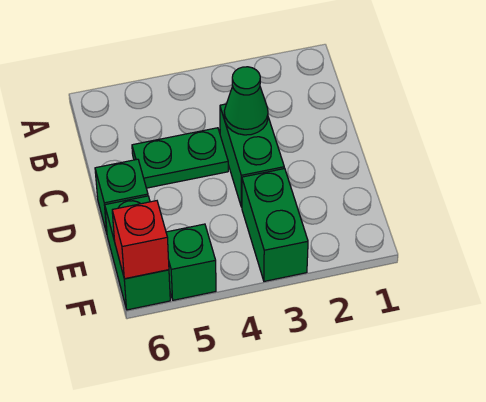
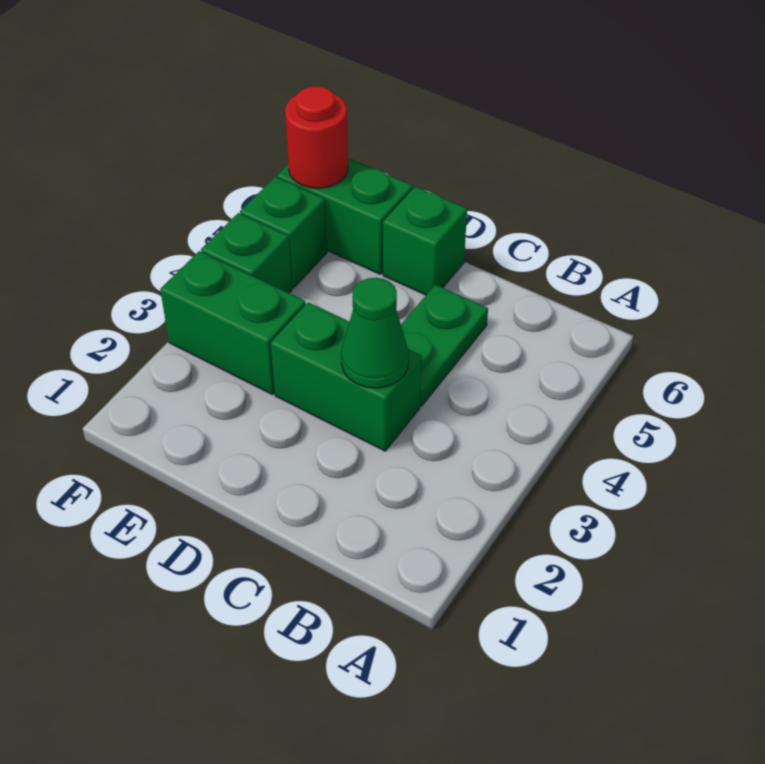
none -> green 1x1 brick [201,213,292,293]
red 1x1 brick [112,201,169,279] -> red 1x1 round brick [285,86,348,188]

